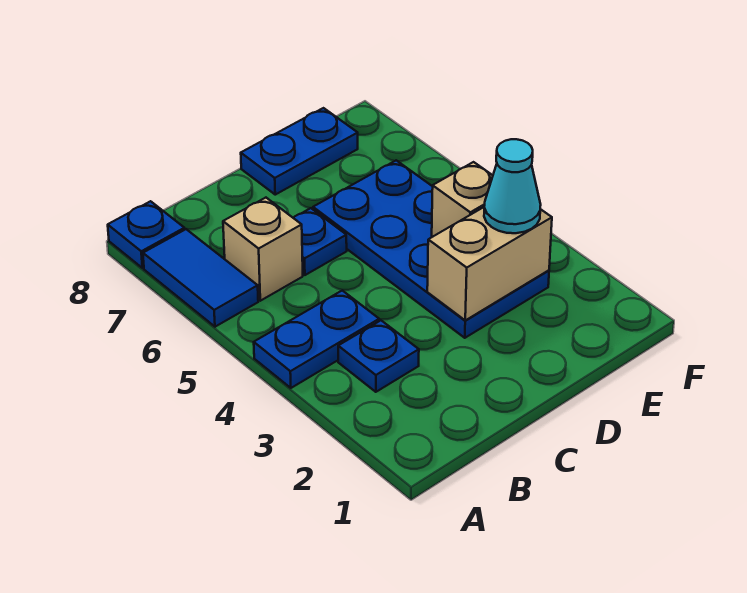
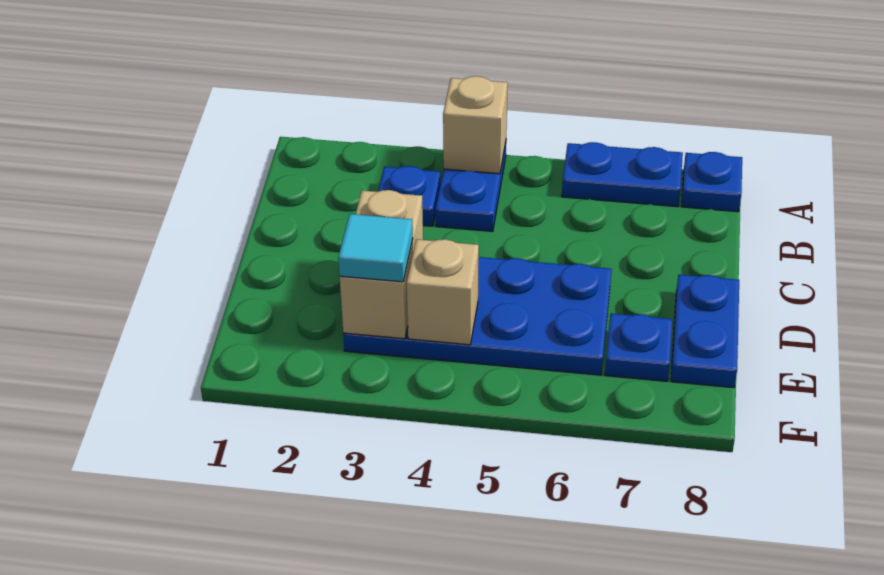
blue 1x2 tile [143,229,258,327] -> blue 1x2 plate [562,142,683,207]
tan 1x1 brick [223,198,303,301] -> tan 1x1 brick moved to [443,76,508,174]
blue 1x1 plate [294,208,347,275] -> blue 1x1 plate moved to [605,313,673,381]
cyan 1x1 cone [484,139,541,233] -> cyan 1x1 tile [338,214,413,282]

